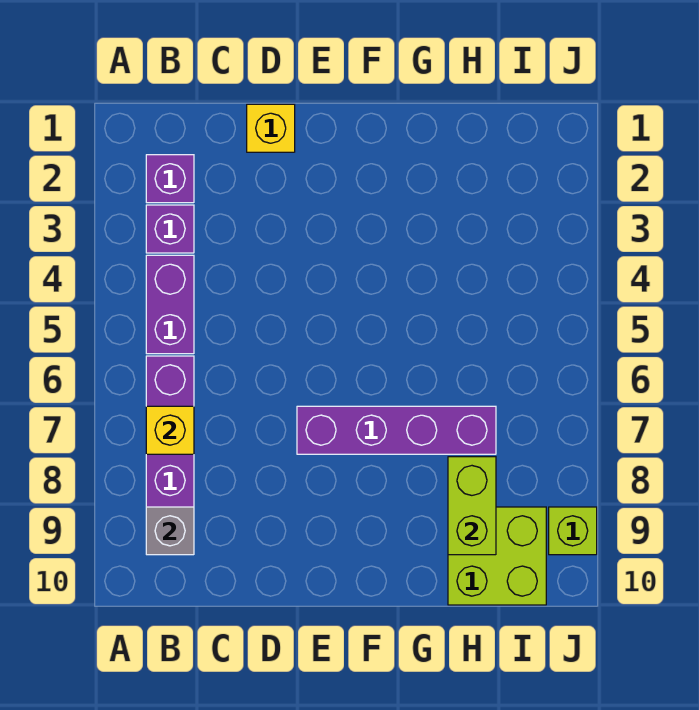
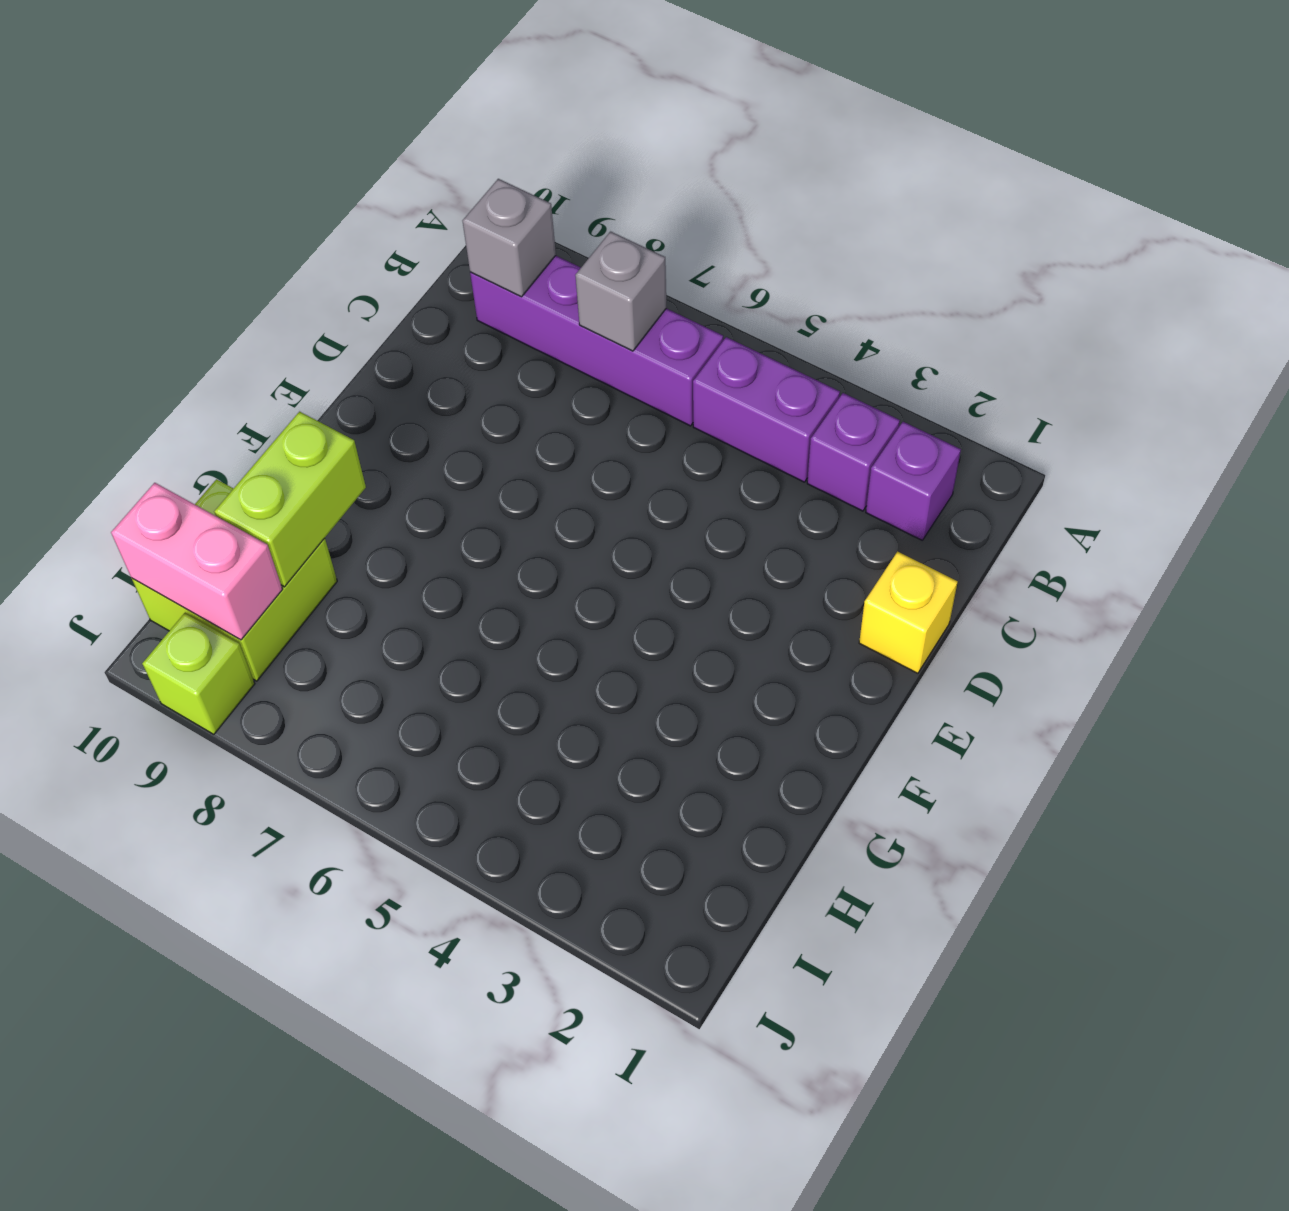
yellow 1x1 brick [146,406,194,454] -> grey 1x1 brick [575,232,667,351]
purple 1x4 brick [297,406,496,454] -> none
lime 1x2 brick [448,457,496,555] -> lime 1x2 brick turned to [214,412,366,587]
none -> pink 1x2 brick [111,483,283,640]

